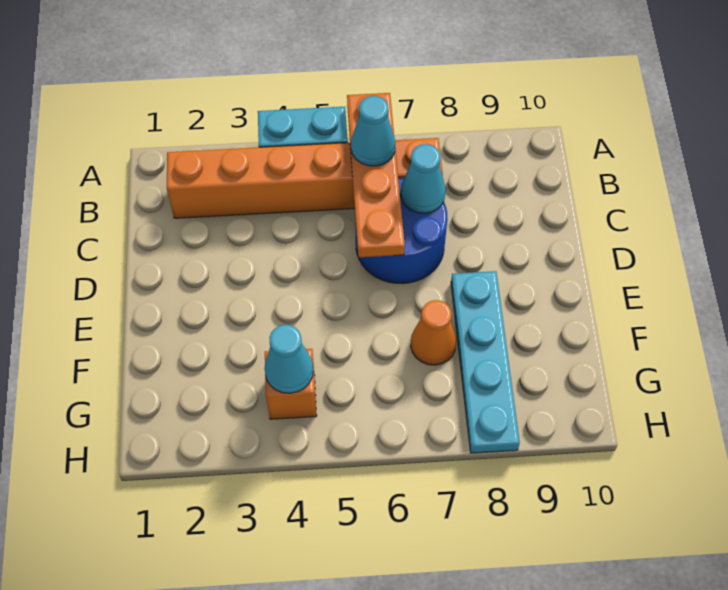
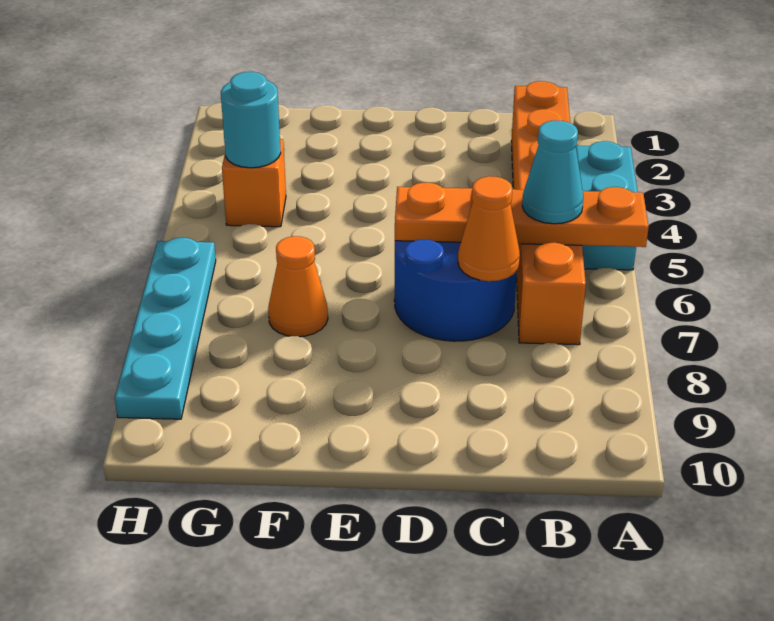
cyan 1x1 cone [401,144,446,213] -> orange 1x1 cone [458,176,520,281]
cyan 1x4 plate [451,271,520,453] -> cyan 1x4 plate turned to [115,238,216,419]
cyan 1x1 cone [264,325,313,393] -> cyan 1x1 round brick [221,72,281,168]

